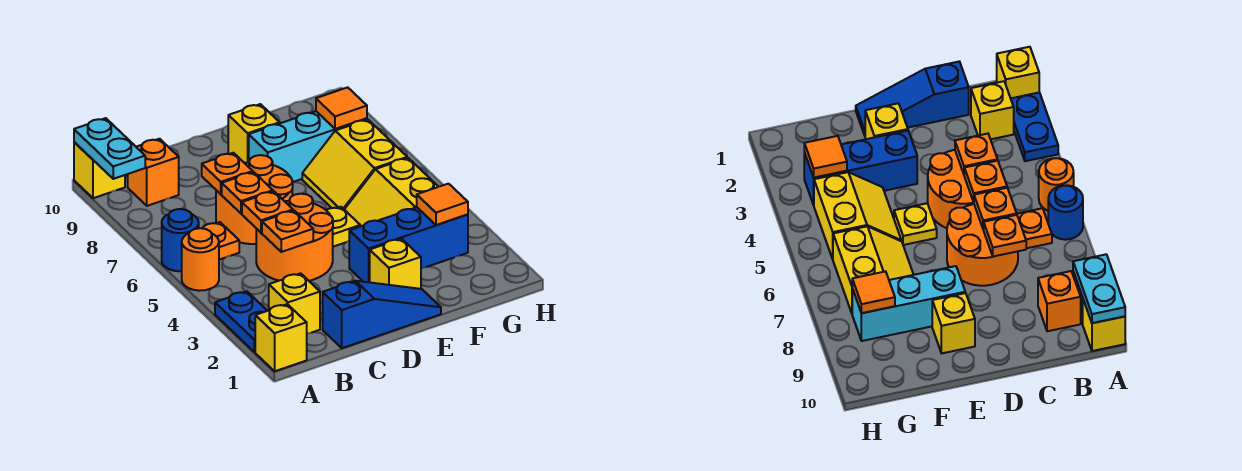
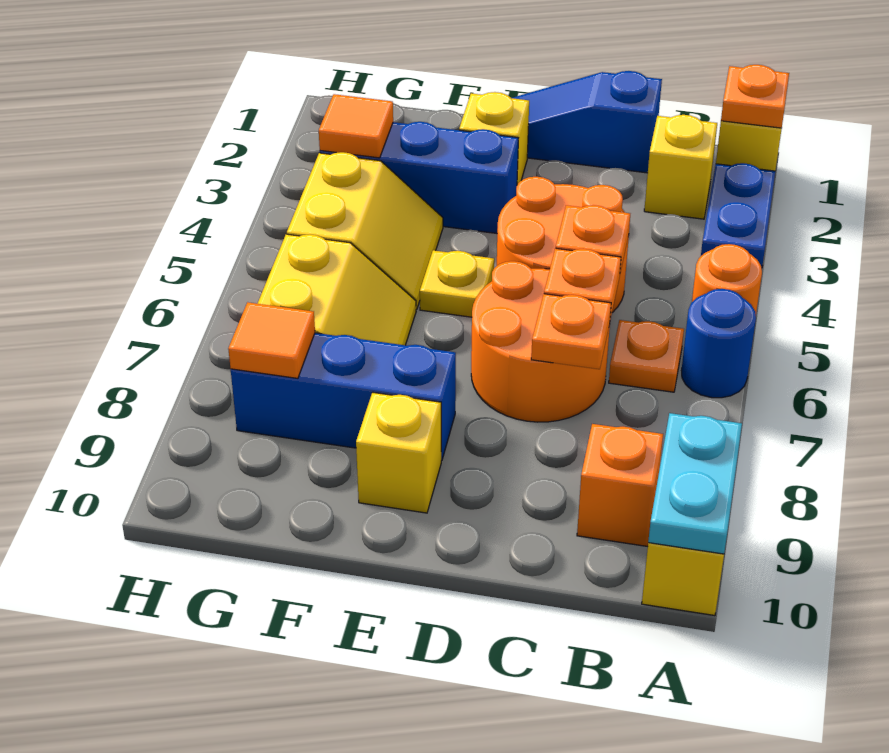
orange 1x1 plate [262,211,313,252] -> orange 1x1 plate moved to [721,65,789,128]
cyan 1x3 brick [249,111,367,182] -> blue 1x3 brick [231,333,456,461]

